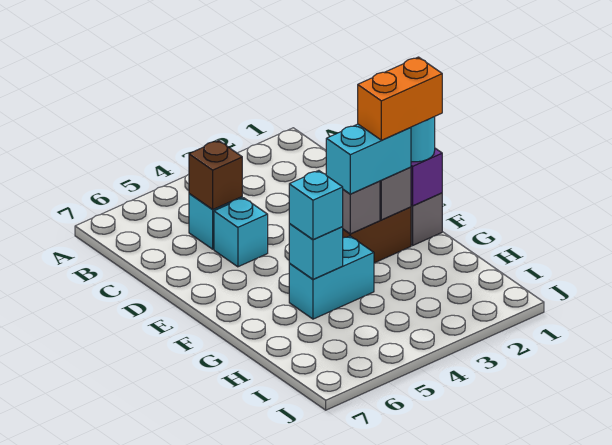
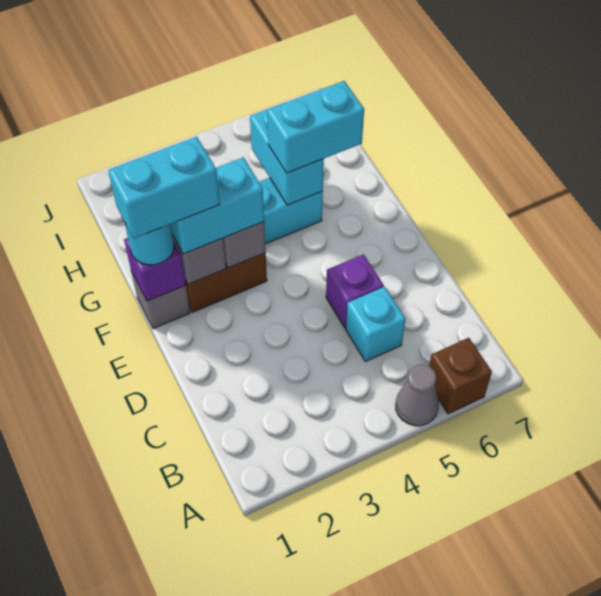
none -> grey 1x1 cone [396,364,439,426]
brown 1x1 brick [189,141,242,210] -> brown 1x1 brick moved to [429,338,492,414]
cyan 1x1 brick [214,198,268,267] -> purple 1x1 brick [326,254,384,328]
orange 1x2 brick [358,57,442,140] -> cyan 1x2 brick [108,137,220,238]
cyan 1x1 brick [289,224,343,279] -> cyan 1x2 brick [250,110,324,205]
cyan 1x1 brick [289,171,343,240] -> cyan 1x2 brick [267,81,364,173]

